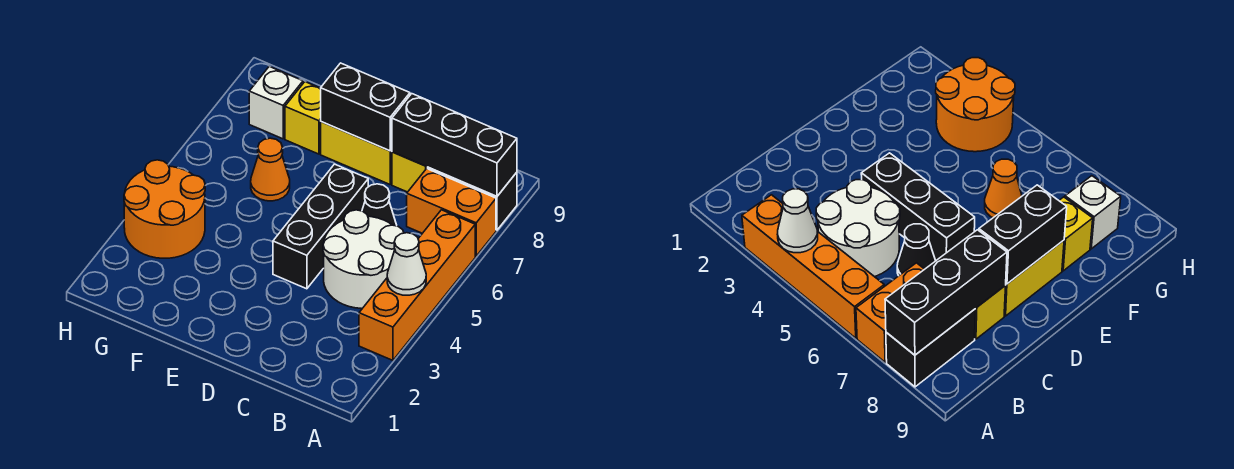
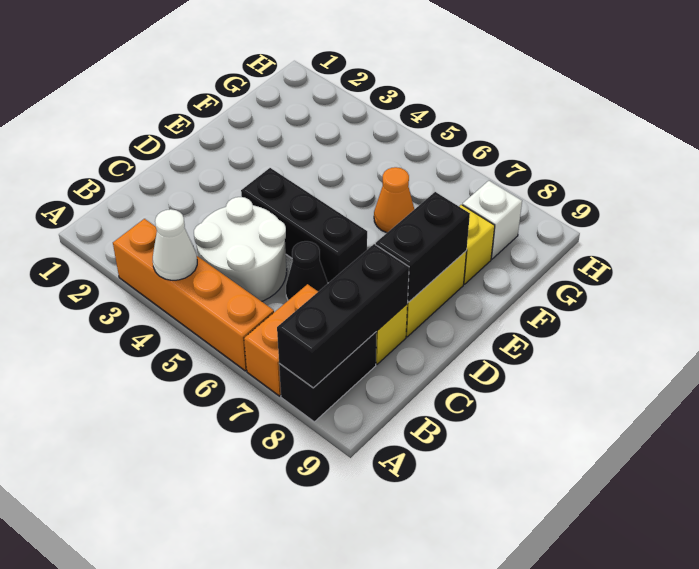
orange 2x2 round brick [124,160,205,258] -> none

